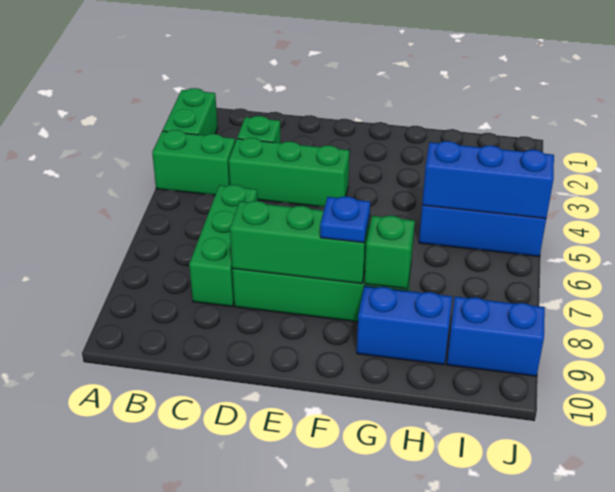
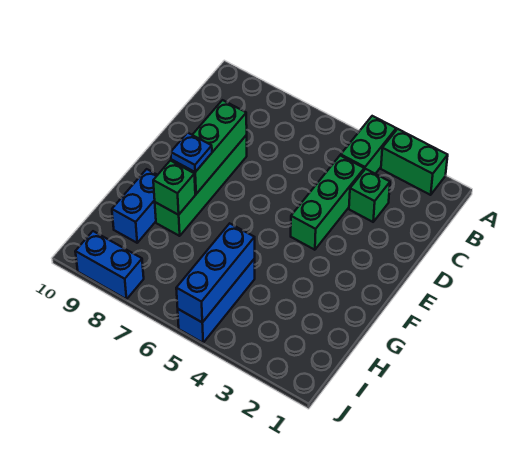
green 1x3 brick [189,185,257,307] -> none
blue 1x2 brick [447,297,545,376] -> blue 1x2 brick turned to [75,231,144,299]

